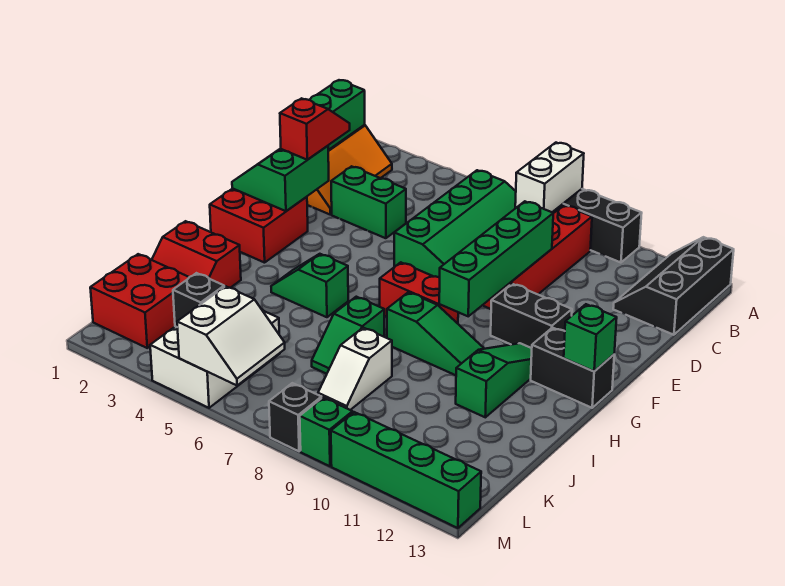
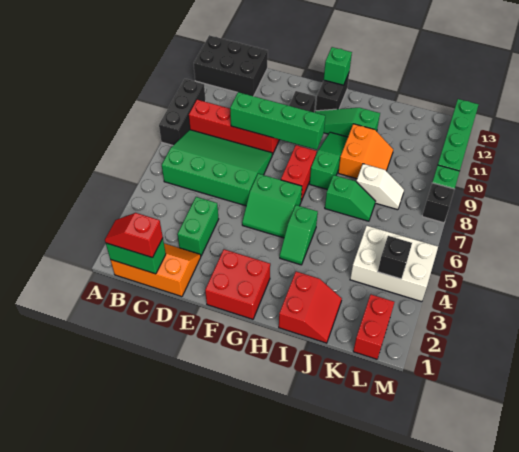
white 1x2 brick [515,143,584,212] -> none
black 2x3 slope [613,237,734,335] -> black 2x3 brick [194,35,268,96]
red 1x2 slope [280,98,350,160] -> red 1x2 slope moved to [105,213,163,258]
green 2x2 slope [232,146,329,211] -> green 2x2 slope moved to [242,174,302,238]
none -> orange 2x2 slope [338,124,393,179]
red 2x2 brick [90,254,189,348] -> red 1x2 brick [353,295,394,359]
white 2x2 slope [177,286,285,386] -> none

